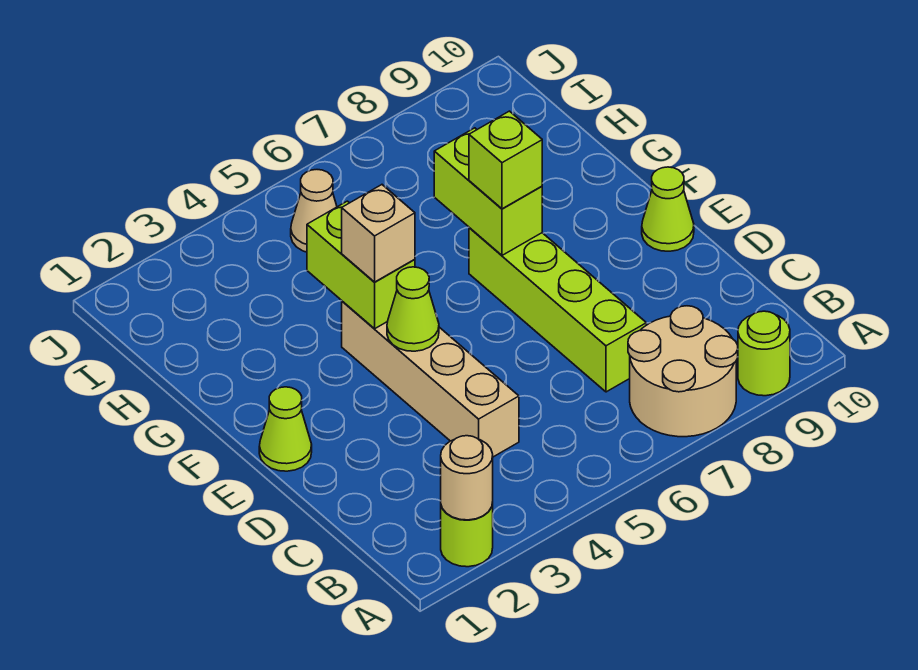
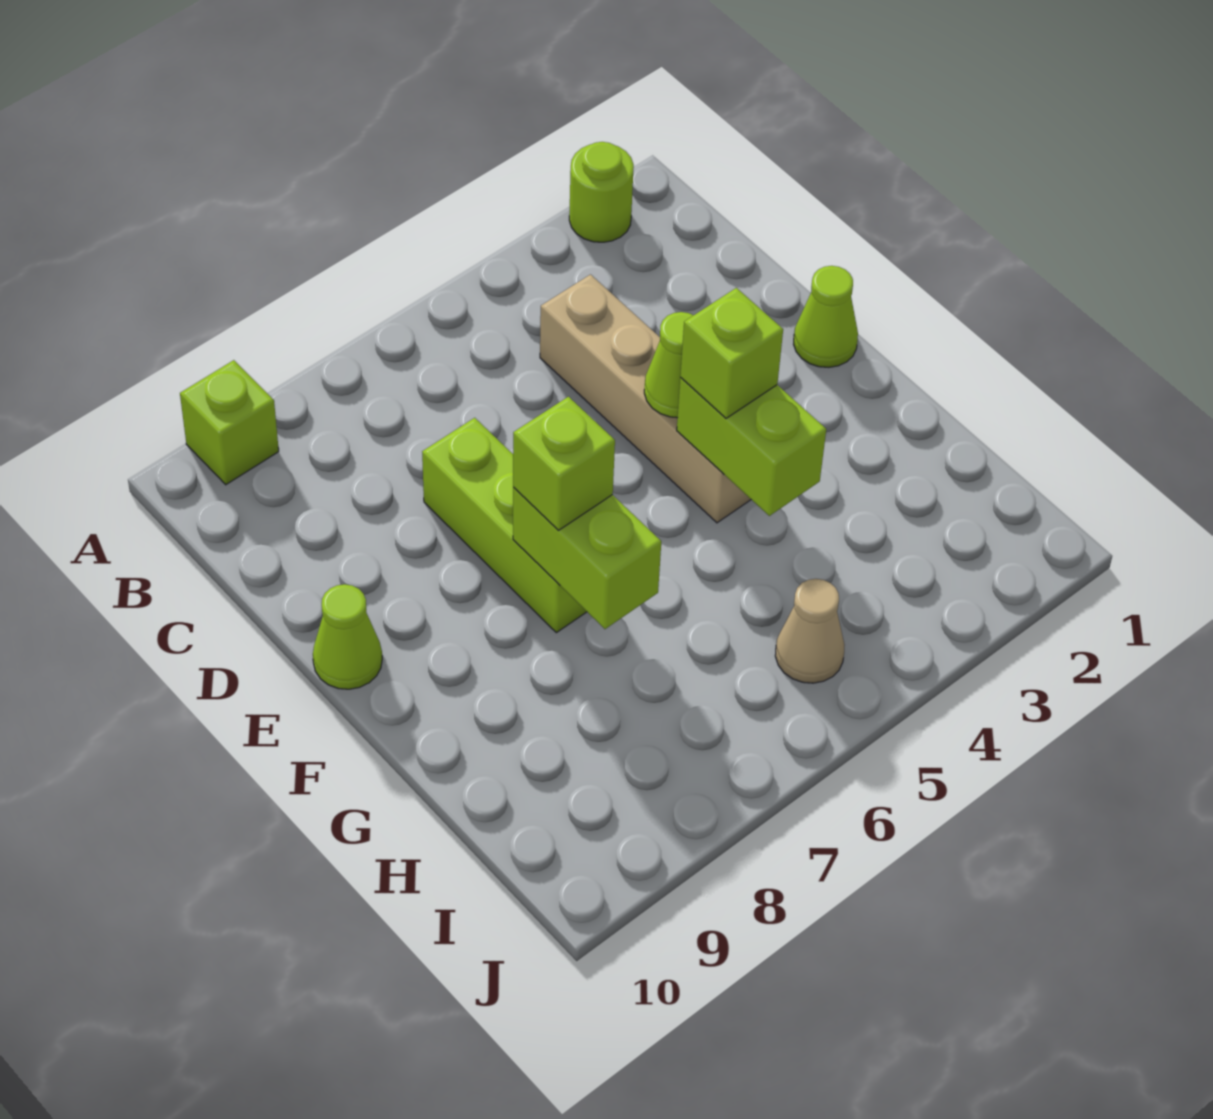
tan 1x1 round brick [441,436,493,520] -> none
tan 2x2 round brick [628,306,738,437] -> none
lime 1x1 round brick [738,311,790,396] -> lime 1x1 brick [180,360,279,485]
lime 1x4 brick [469,228,646,392] -> lime 1x3 brick [422,418,587,633]
tan 1x1 brick [342,185,415,282] -> lime 1x1 brick [680,288,783,418]

